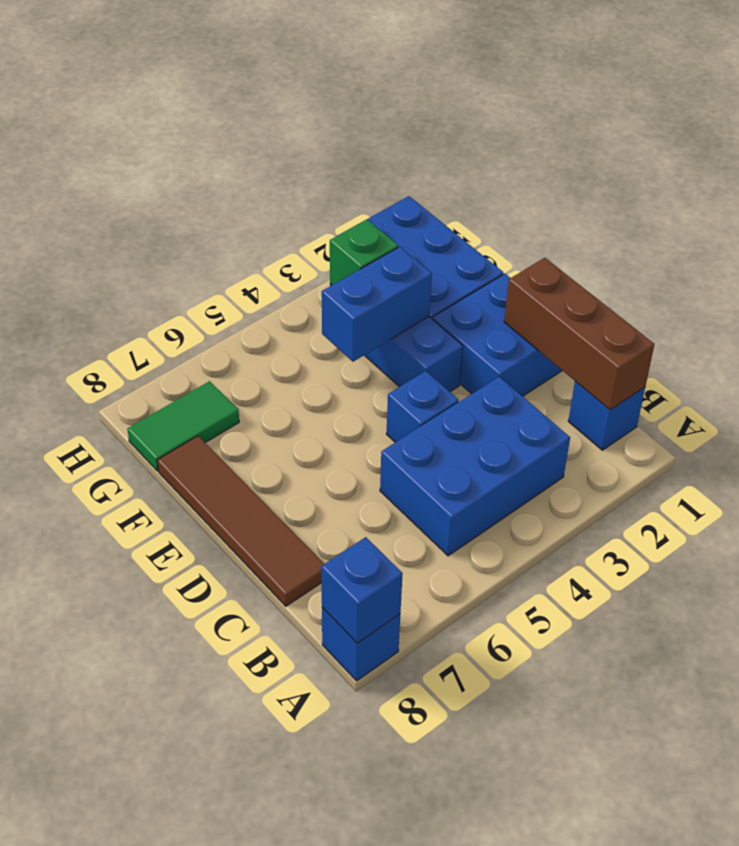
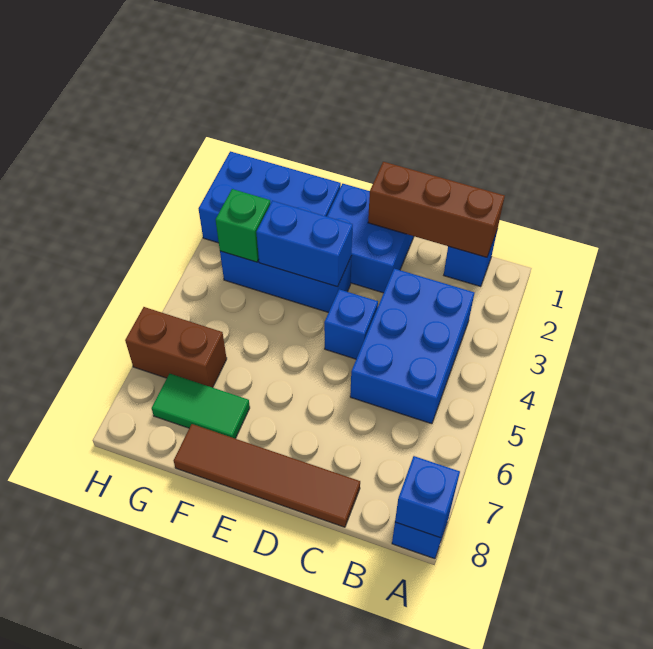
blue 1x2 brick [322,247,432,362] -> blue 1x2 brick turned to [256,201,353,287]
none -> brown 1x2 brick [125,307,227,388]
green 1x2 tile [127,381,239,471] -> green 1x2 tile turned to [152,374,250,439]

